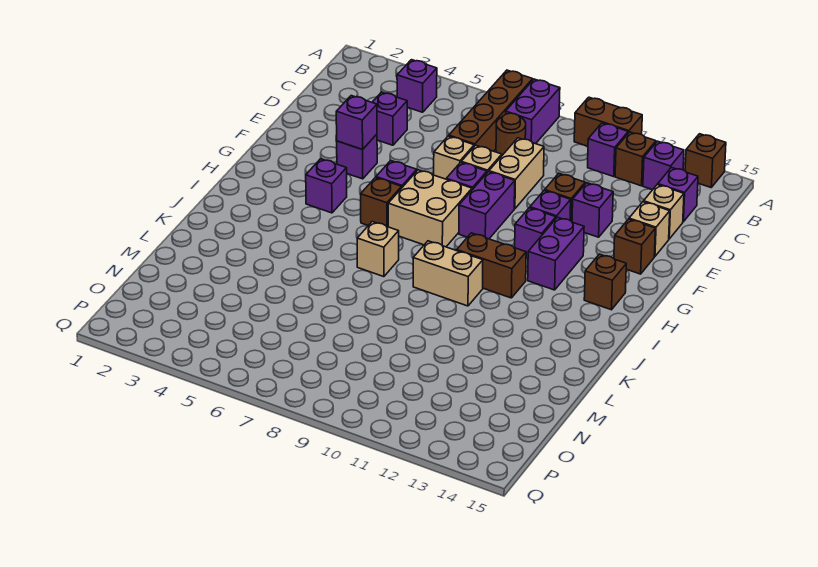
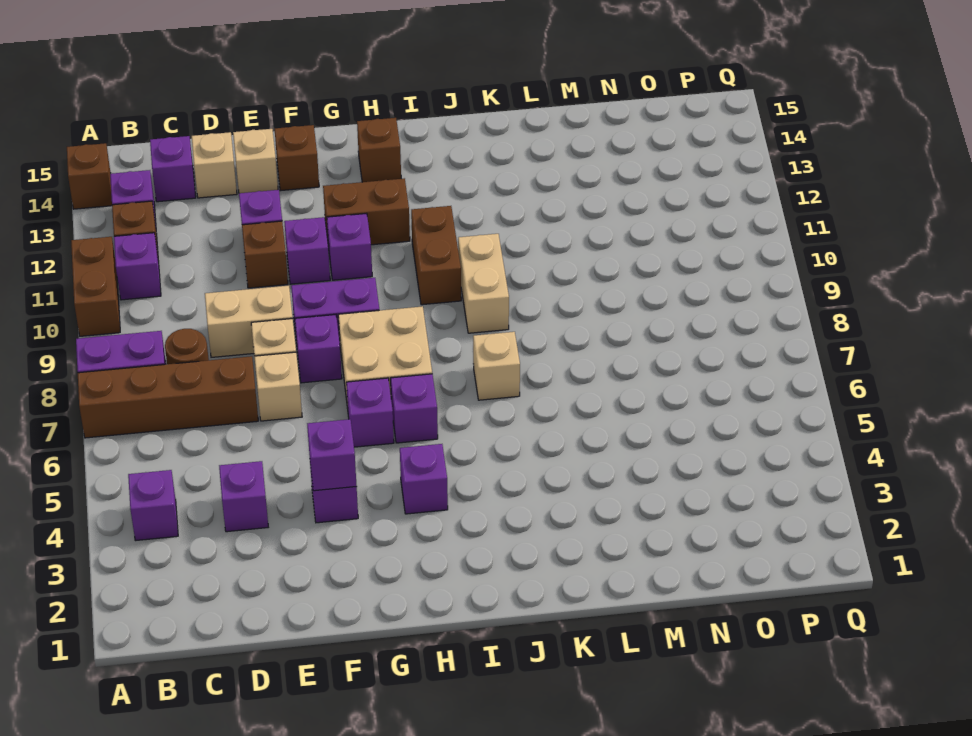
purple 1x2 brick [528,217,584,290] -> brown 1x2 brick [323,178,410,247]
brown 1x1 brick [361,178,402,227] -> purple 1x1 brick [391,374,438,443]

